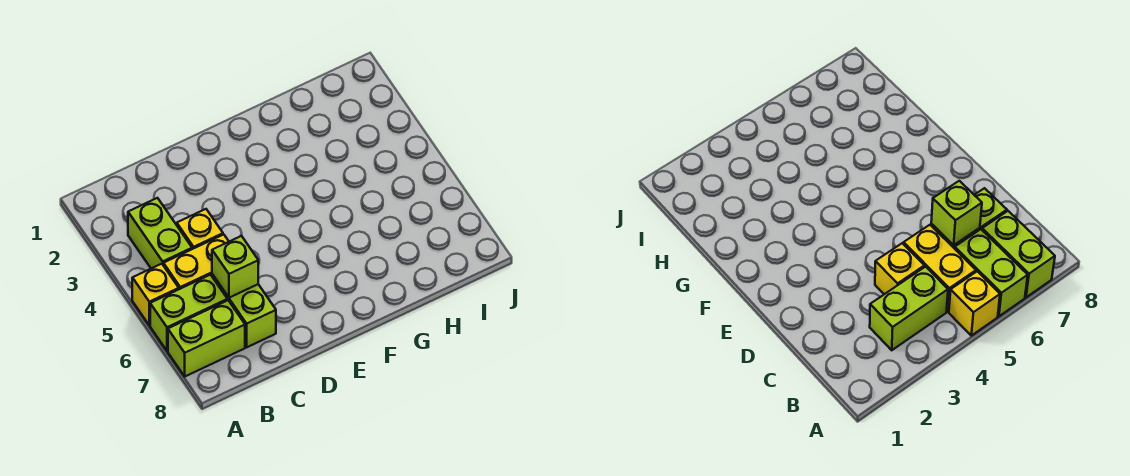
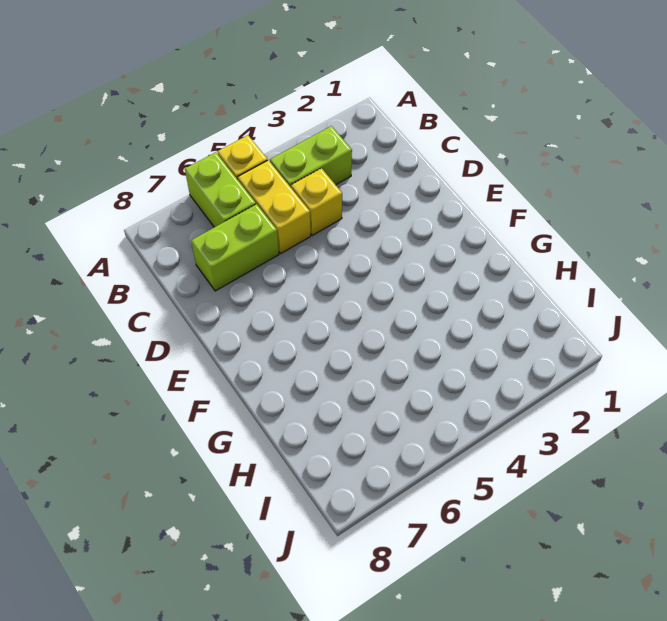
lime 1x2 brick [168,300,245,376] -> none
lime 1x1 brick [212,236,258,298] -> none

